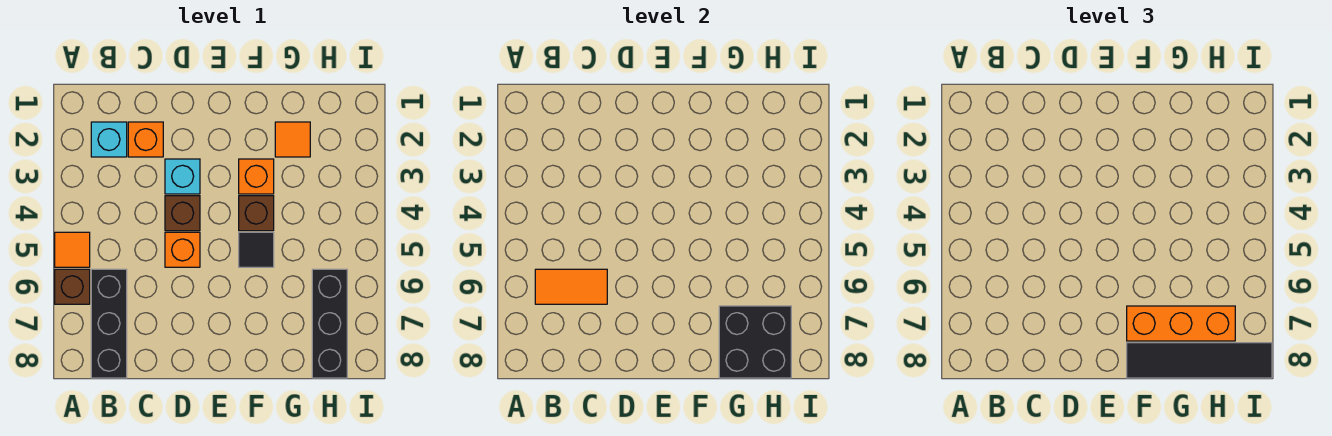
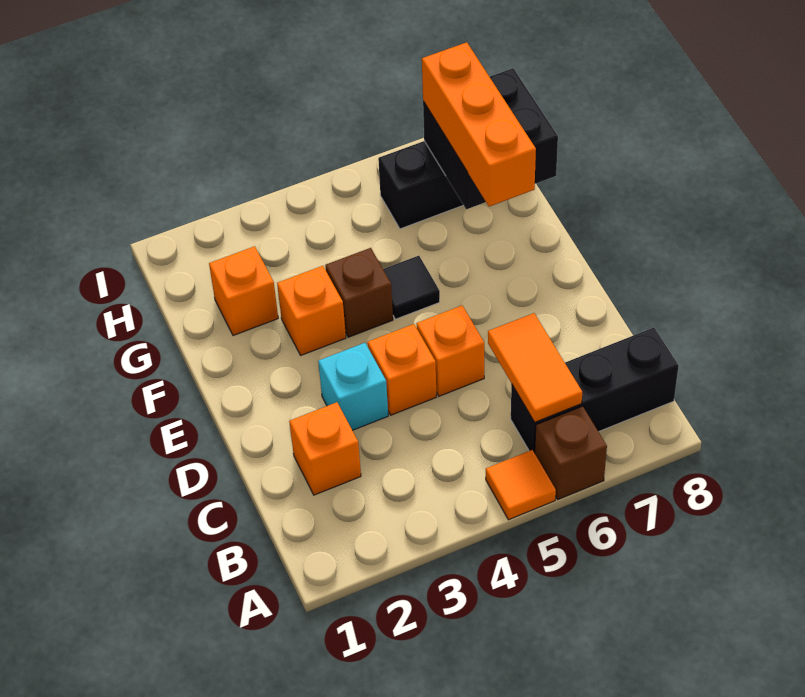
cyan 1x1 brick [91,122,127,157] -> none
brown 1x1 brick [165,196,200,231] -> orange 1x1 brick [368,324,436,415]
black 1x4 tile [1127,343,1272,378] -> none
orange 1x1 tile [275,122,310,157] -> orange 1x1 brick [209,246,278,336]

